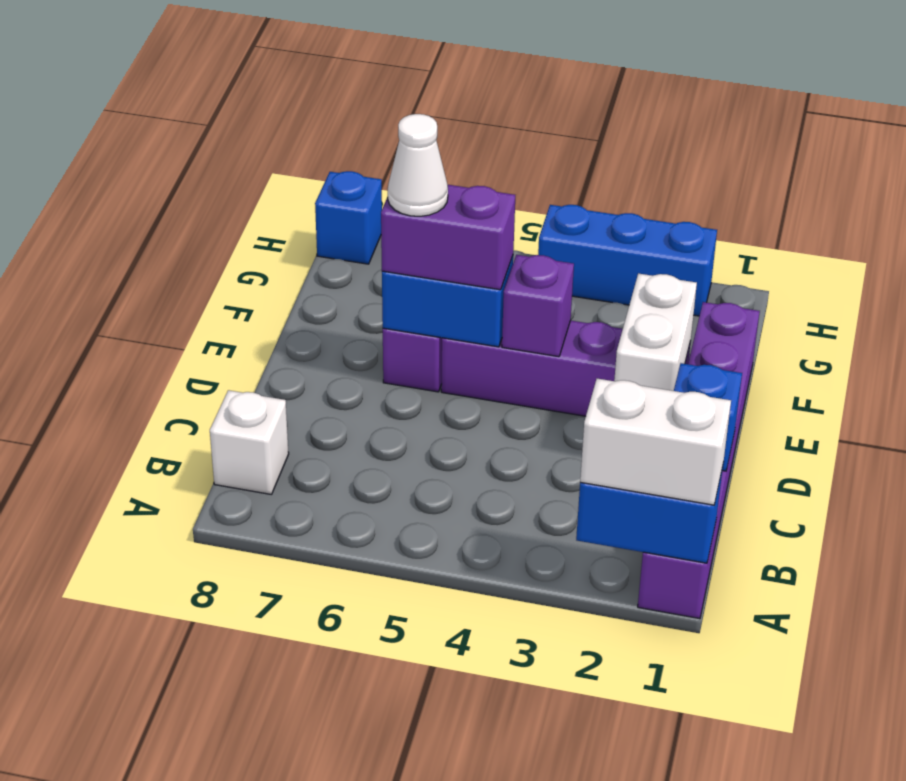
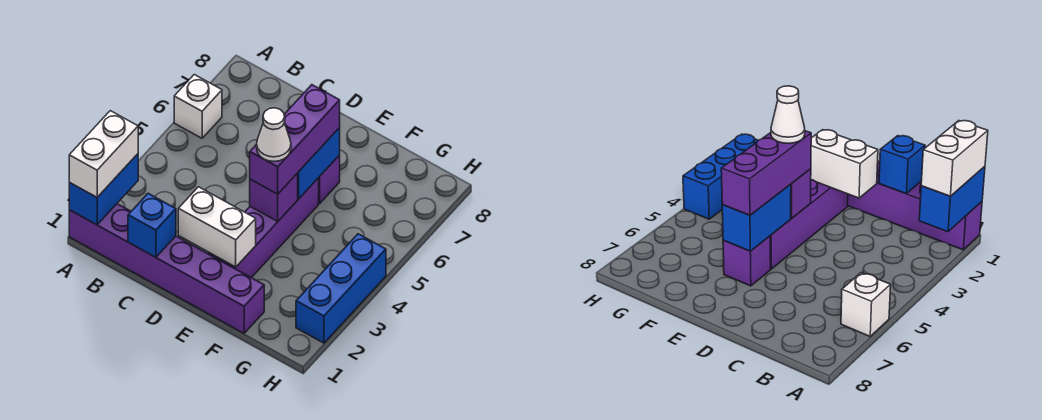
white 1x1 brick [210,390,289,495] -> white 1x1 brick moved to [174,75,222,138]
purple 1x2 brick [381,185,515,290] -> purple 1x3 brick [250,85,340,194]
white 1x1 cone [388,114,448,216] -> white 1x1 cone moved to [257,108,291,161]
blue 1x1 brick [315,171,382,264] -> none

